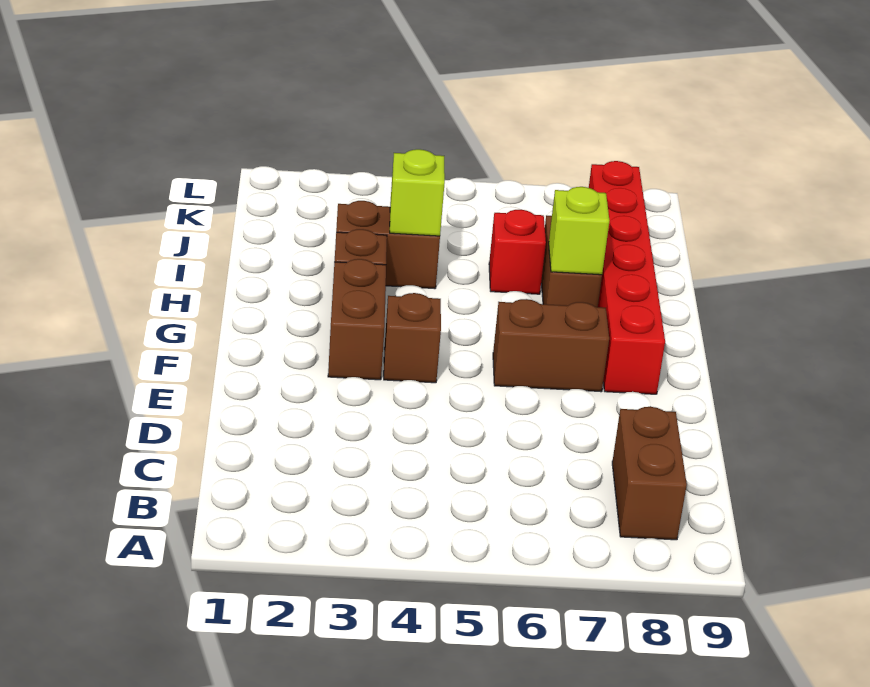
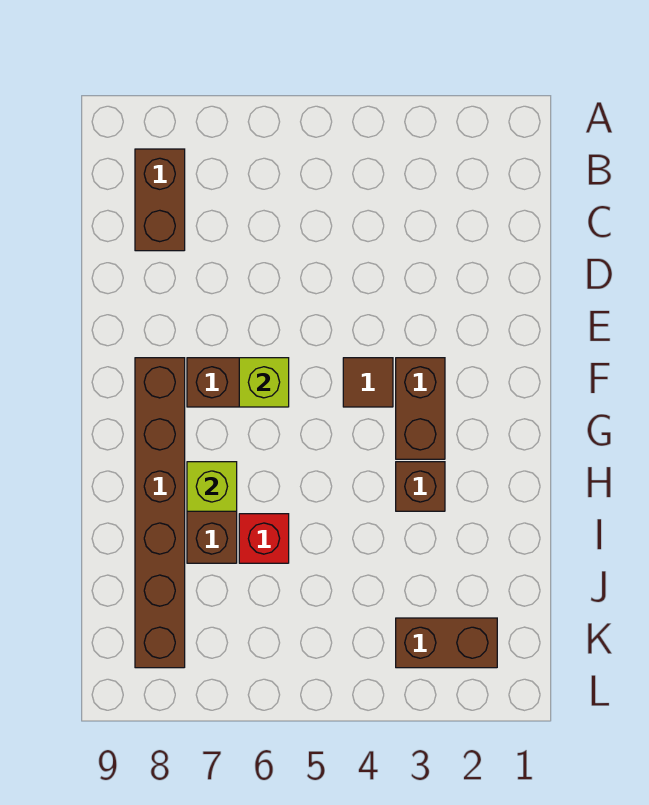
brown 1x1 brick [384,293,441,383] -> brown 1x1 tile [343,358,393,407]
red 1x6 brick [589,161,665,394] -> brown 1x6 brick [135,358,185,668]
brown 1x2 brick [336,201,440,289] -> brown 1x2 brick moved to [396,618,497,668]
lime 1x1 brick [390,149,445,236] -> lime 1x1 brick moved to [239,358,289,407]

